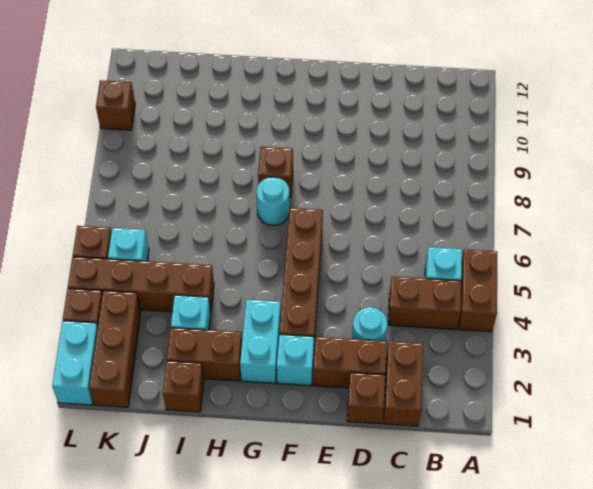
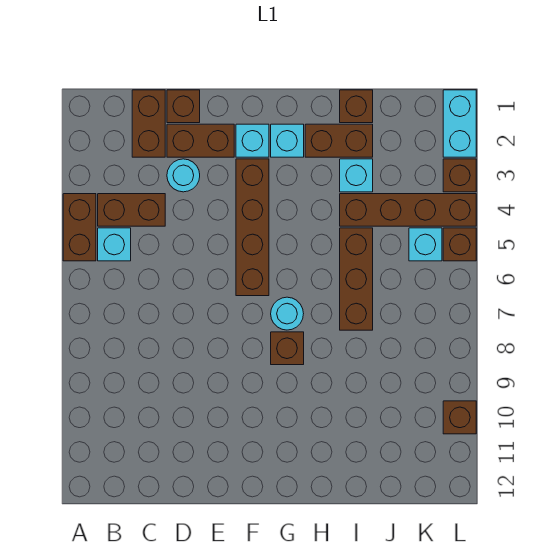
cyan 1x2 brick [240,300,281,383] -> cyan 1x1 brick [271,124,304,157]
brown 1x3 brick [89,291,141,407] -> brown 1x3 brick moved to [340,228,373,330]

